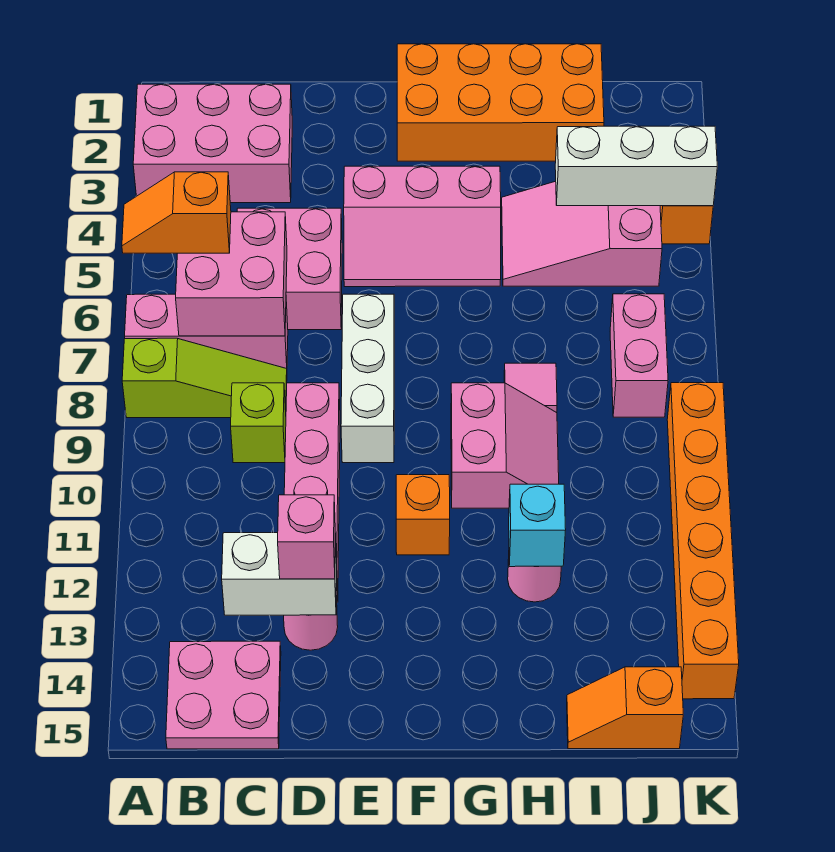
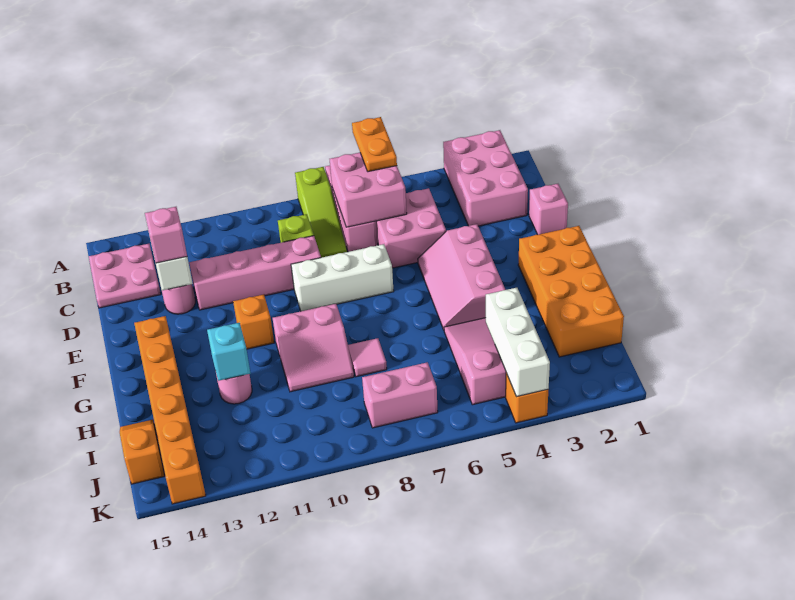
orange 1x2 slope [122,172,231,253] -> orange 1x2 plate [352,117,397,172]
none -> pink 1x1 brick [529,184,568,235]
orange 1x6 brick [667,383,739,699] -> orange 1x6 brick turned to [134,316,206,504]

